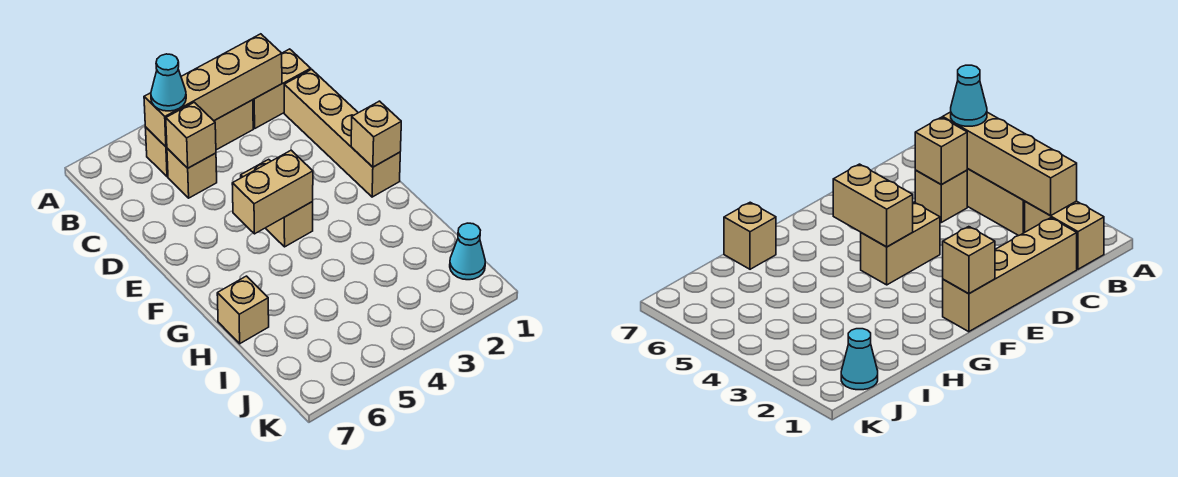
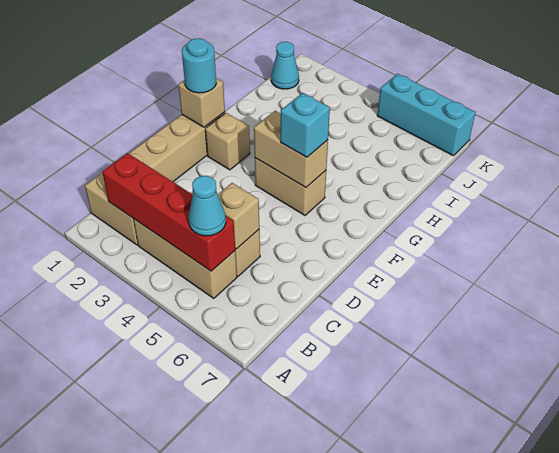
tan 1x4 brick [144,34,282,147] -> red 1x4 brick [102,153,235,271]
tan 1x2 brick [241,159,313,247] -> tan 1x2 brick turned to [255,158,326,215]
none -> cyan 1x1 round brick [182,38,216,93]
none -> cyan 1x1 brick [281,93,330,157]
tan 1x1 brick [217,276,269,344] -> tan 1x1 brick moved to [205,113,250,170]
none -> cyan 1x3 brick [377,74,475,156]

